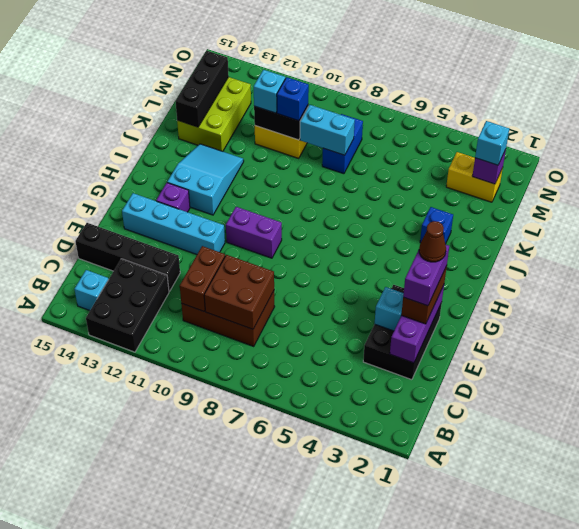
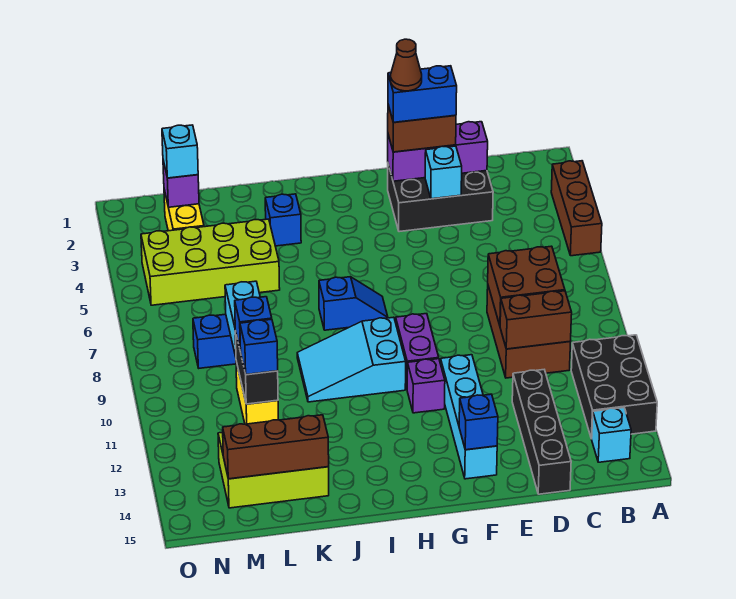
none -> brown 1x3 brick [551,161,602,256]
black 2x3 brick [86,259,169,352] -> black 2x3 brick turned to [571,335,657,439]
purple 1x2 brick [403,245,449,306] -> blue 1x2 brick [388,66,457,122]
none -> blue 1x1 brick [459,394,498,450]
purple 1x1 brick [156,183,190,212] -> purple 1x1 brick moved to [407,359,445,413]
none -> blue 1x2 slope [319,277,388,330]
cyan 2x3 slope [167,144,244,215] -> cyan 2x3 slope moved to [297,317,406,402]
none -> lime 2x4 brick [141,219,280,305]
black 1x3 brick [176,51,229,127] -> brown 1x3 brick [223,415,329,479]
cyan 1x1 brick [254,70,285,113] -> blue 1x1 brick [240,319,278,375]

